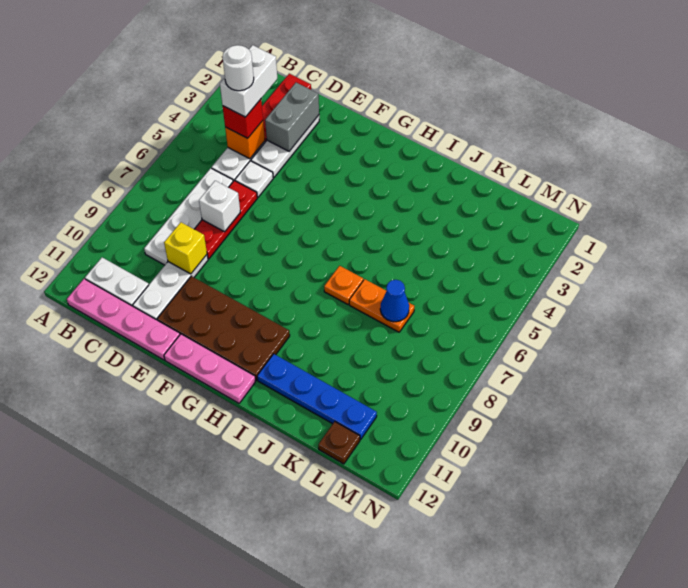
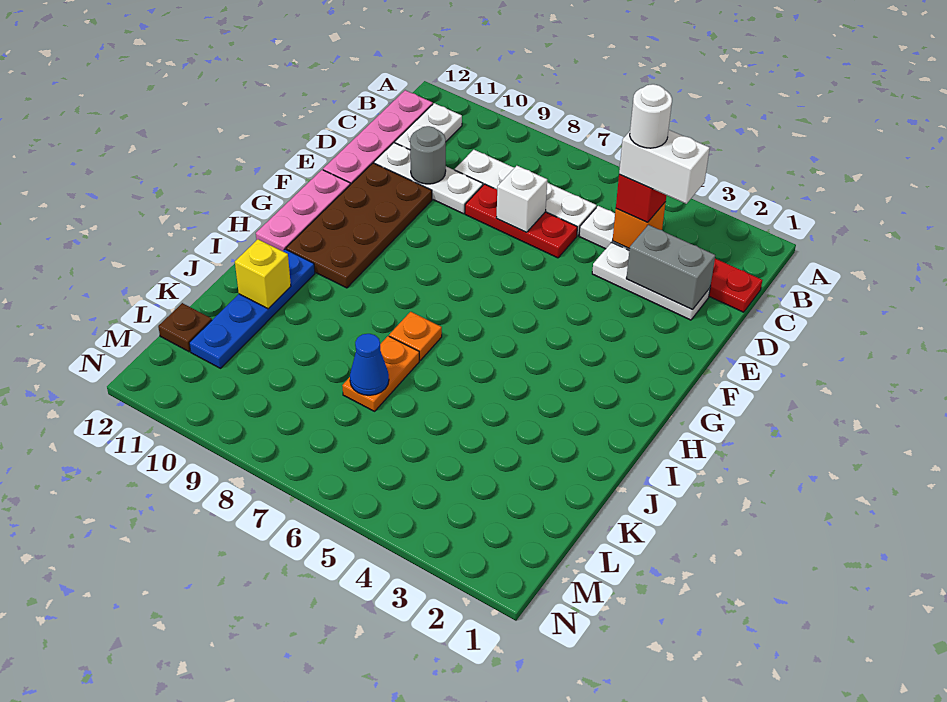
white 1x1 plate [235,161,273,197] -> none
yellow 1x1 brick [164,222,207,274] -> yellow 1x1 brick moved to [235,239,291,309]
none -> grey 1x1 round brick [410,126,446,184]

